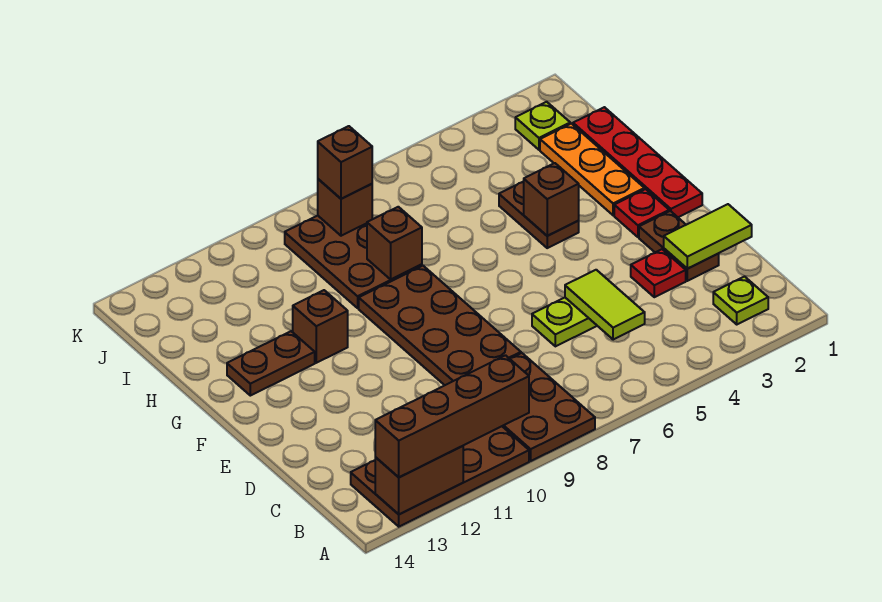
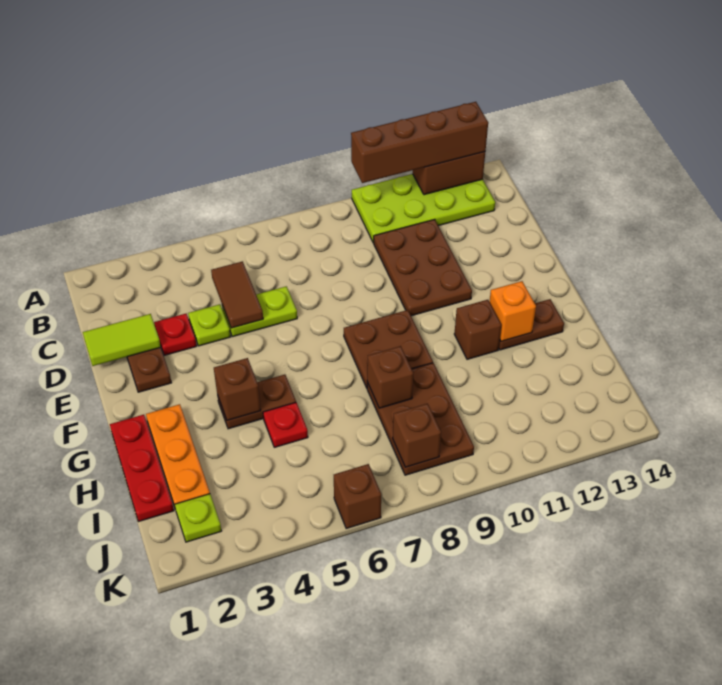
brown 2x3 plate [502,353,595,461] -> brown 2x3 plate moved to [374,219,472,316]
brown 2x4 plate [351,426,529,527] -> lime 2x4 plate [352,174,495,243]
lime 1x1 plate [713,277,768,324] -> lime 1x1 plate moved to [188,304,230,346]
lime 1x2 tile [565,270,645,340] -> brown 1x2 tile [211,261,263,328]
brown 2x4 plate [359,266,521,385] -> brown 2x2 plate [344,310,433,388]
red 1x4 plate [573,107,702,217] -> red 1x3 plate [110,415,174,522]
red 1x1 plate [614,189,669,237] -> red 1x1 plate moved to [263,403,308,447]
brown 1x2 plate [499,181,579,248] -> brown 1x2 plate turned to [217,375,296,429]
none -> orange 1x1 brick [489,281,536,341]
brown 1x1 brick [318,126,372,199] -> brown 1x1 brick moved to [334,464,381,529]

